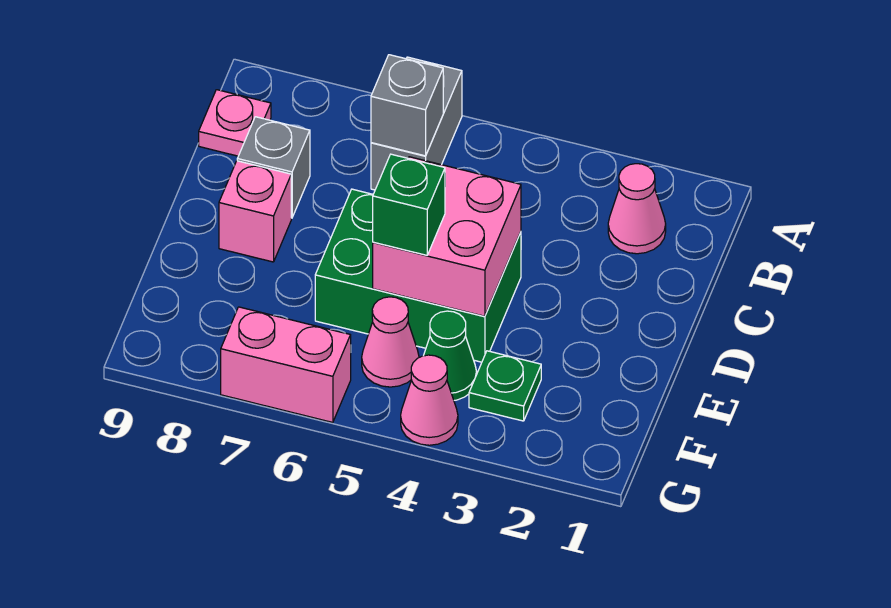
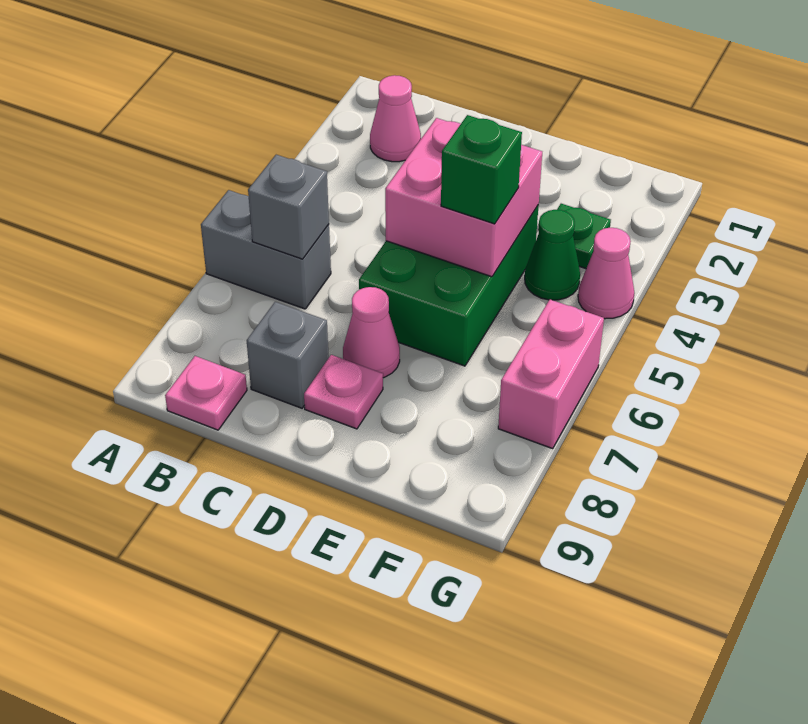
pink 1x1 brick [219,161,291,262] -> pink 1x1 plate [304,355,383,429]
pink 1x1 cone [362,297,419,387] -> pink 1x1 cone moved to [343,287,400,378]

